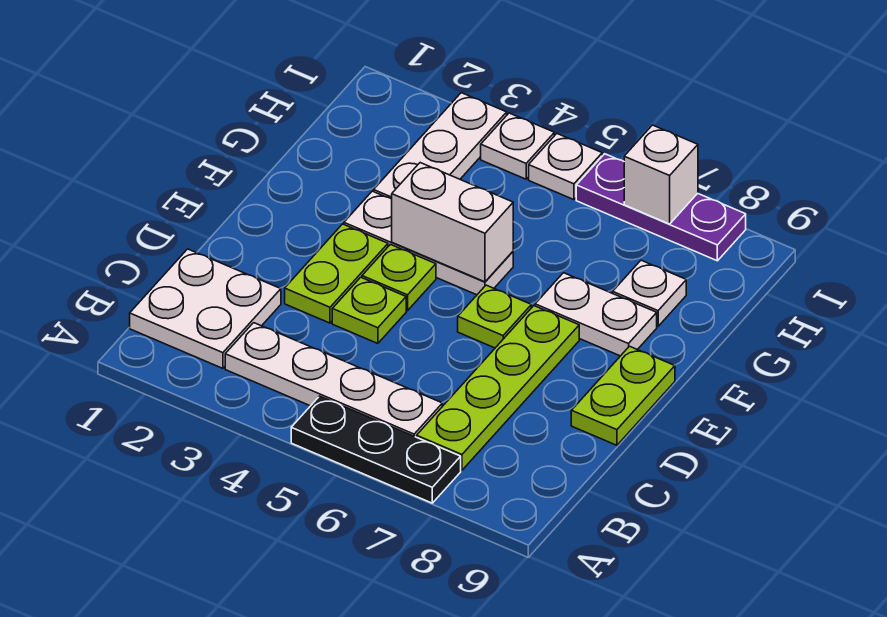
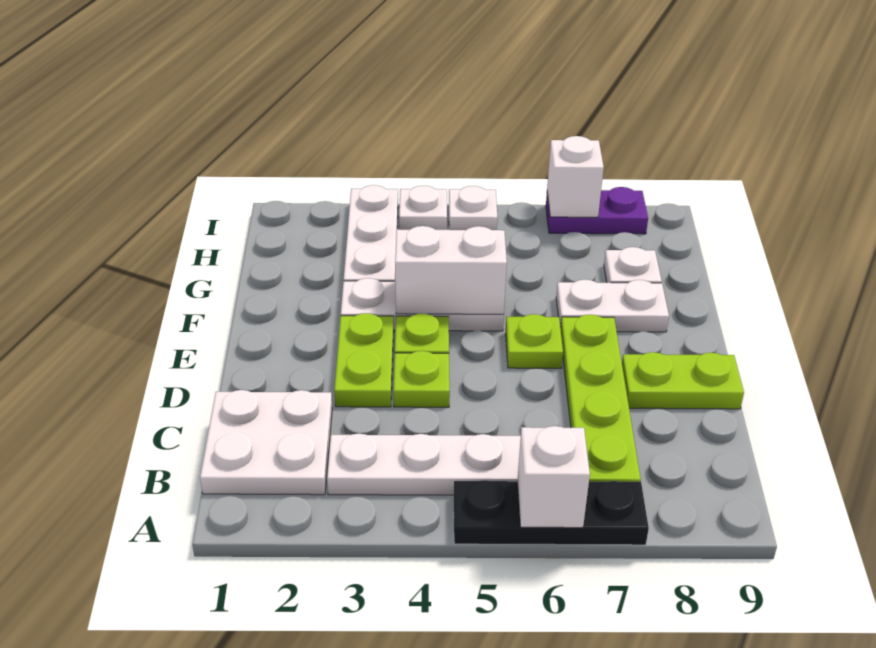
none -> white 1x1 brick [517,426,590,528]
lime 1x2 plate [571,346,675,445] -> lime 1x2 plate turned to [622,352,744,409]
purple 1x3 plate [576,154,746,261] -> purple 1x2 plate [546,187,648,234]

